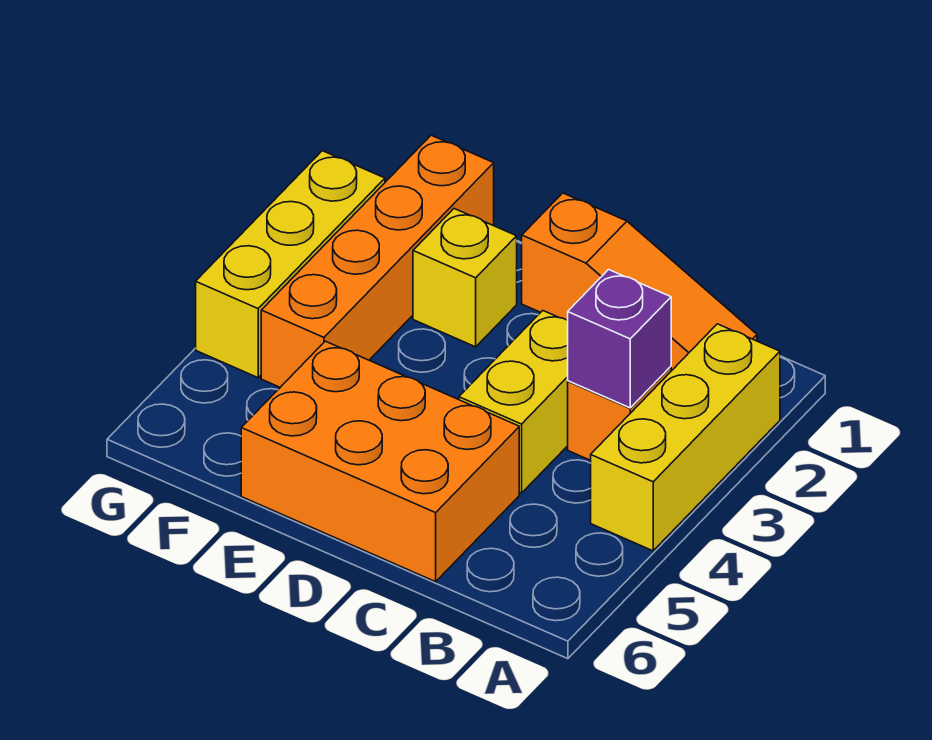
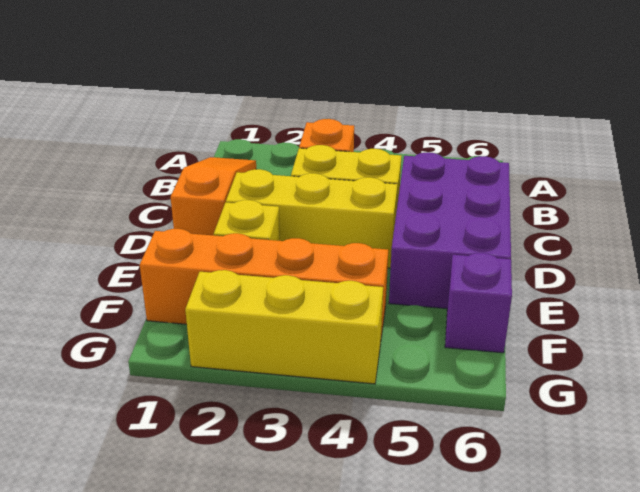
yellow 1x3 brick [591,324,780,551] -> yellow 1x3 brick moved to [226,169,398,268]
purple 1x1 brick [568,270,671,408] -> purple 1x1 brick moved to [445,253,512,353]
orange 2x3 brick [241,341,519,582] -> purple 2x3 brick [389,152,511,309]

